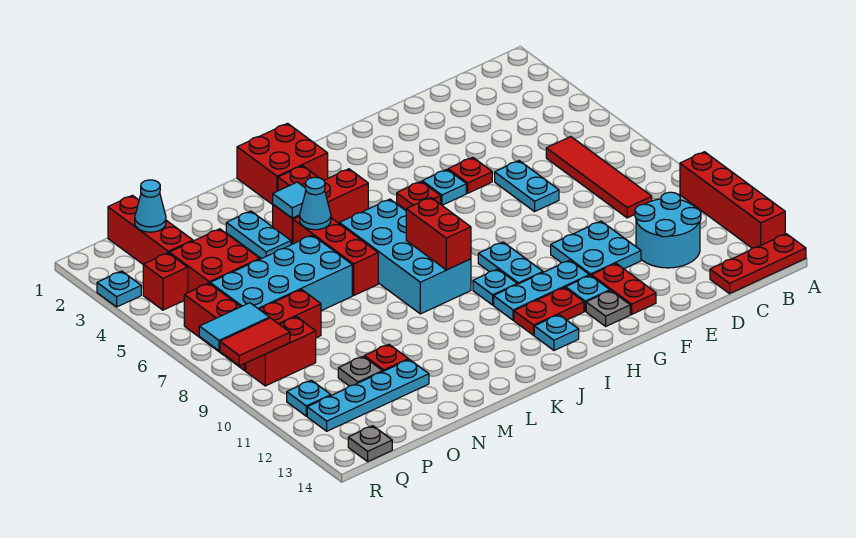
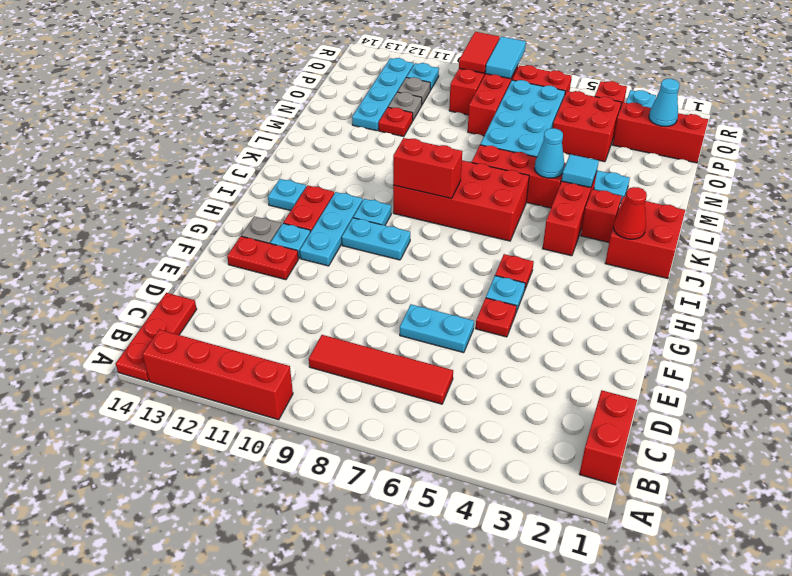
none -> red 1x2 brick [579,390,637,485]
cyan 2x2 round brick [635,192,701,268] -> none
cyan 2x2 plate [551,221,641,276] -> none
none -> red 1x1 cone [613,187,647,239]
cyan 2x4 brick [339,199,471,314] -> red 2x4 brick [393,161,529,241]
grey 1x1 plate [348,426,392,461] -> grey 1x1 plate moved to [398,77,430,104]

